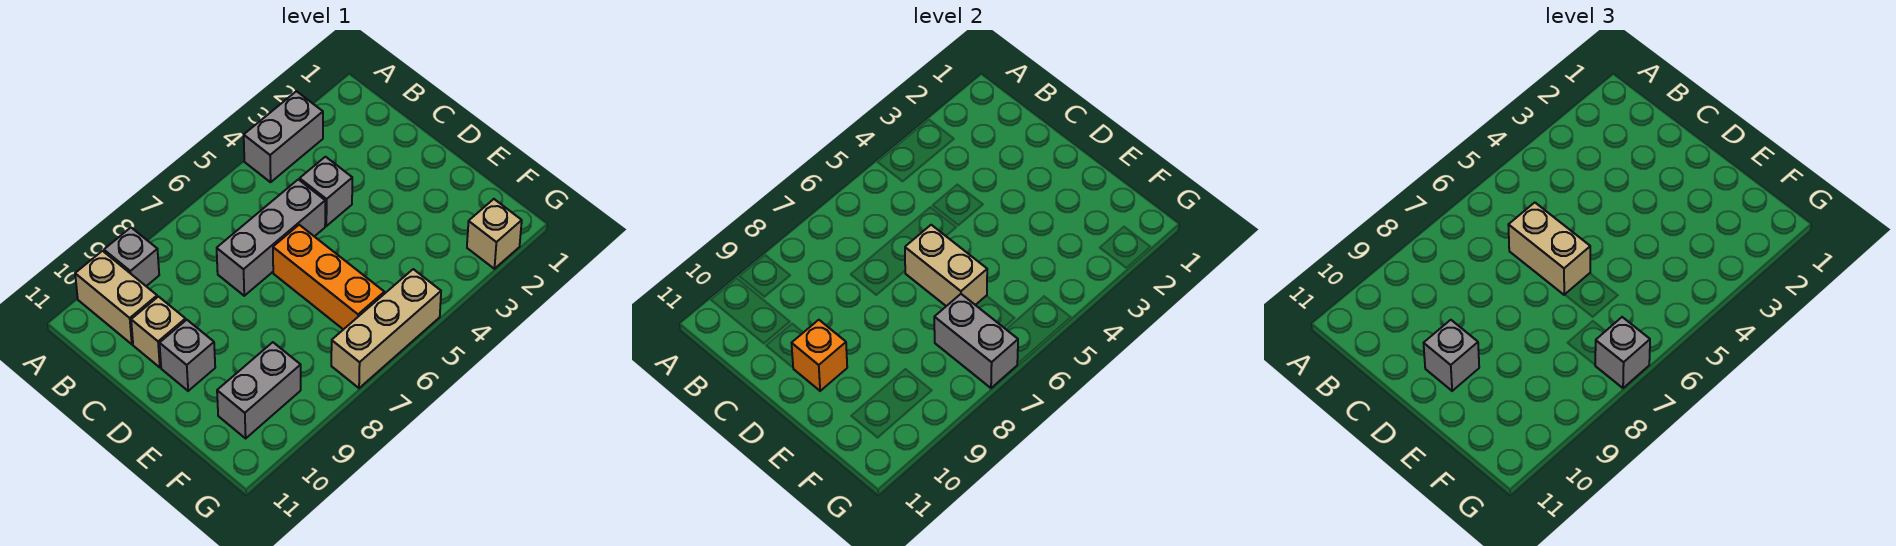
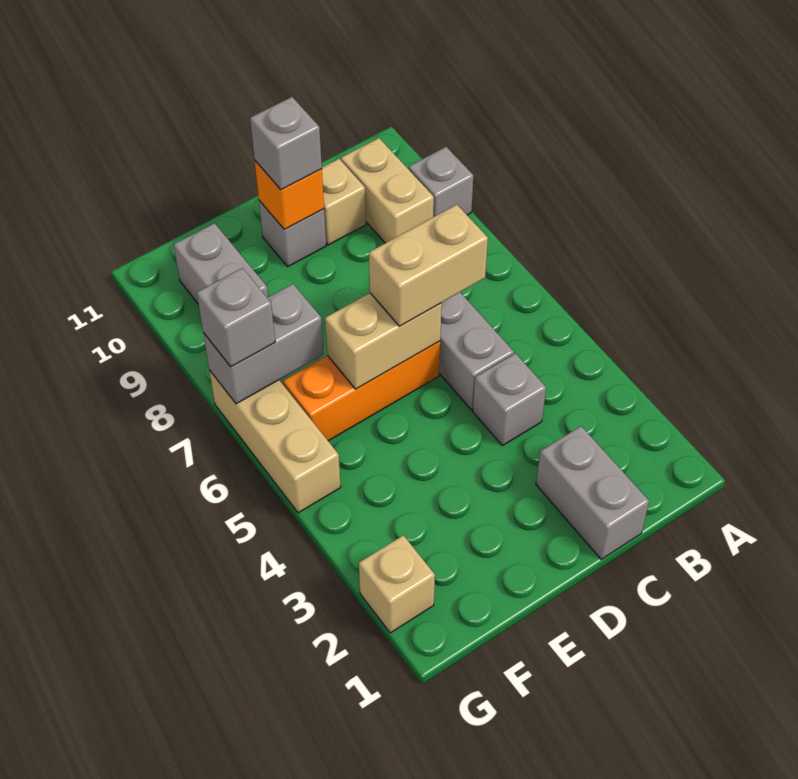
grey 1x2 brick [244,91,323,182] -> grey 1x2 brick moved to [536,426,649,559]
tan 1x2 brick [75,251,157,344] -> tan 1x2 brick turned to [341,138,434,243]

